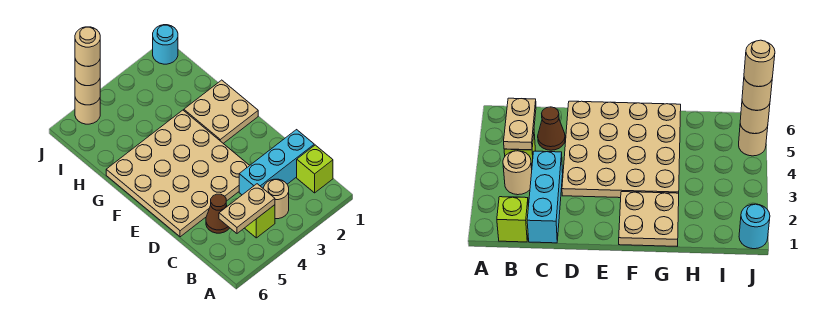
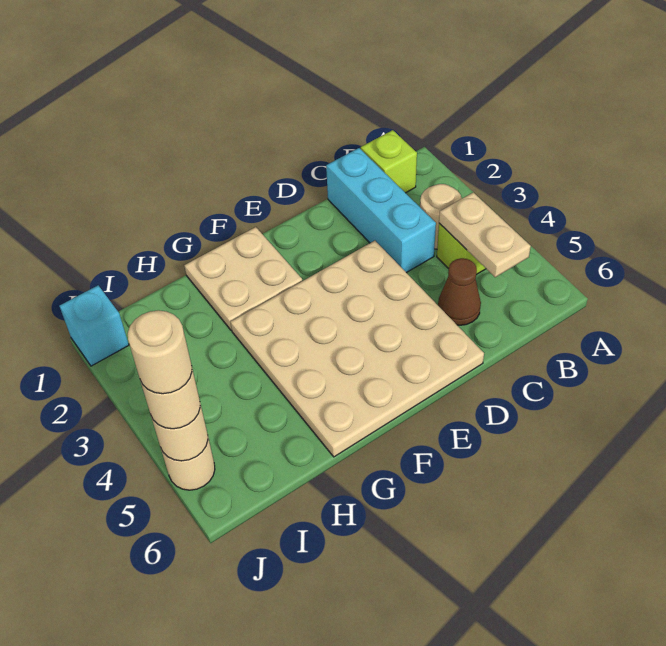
cyan 1x1 round brick [153,25,178,64] -> cyan 1x1 brick [60,285,129,366]

